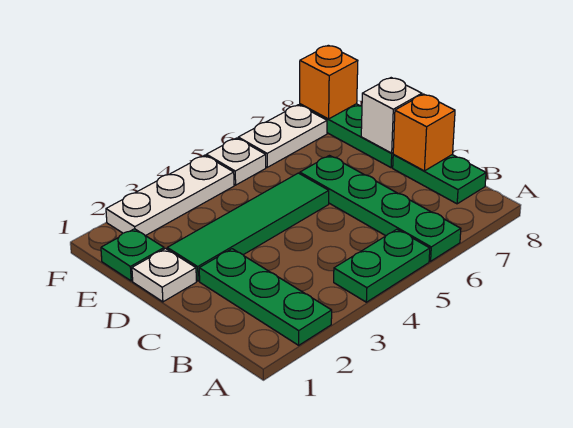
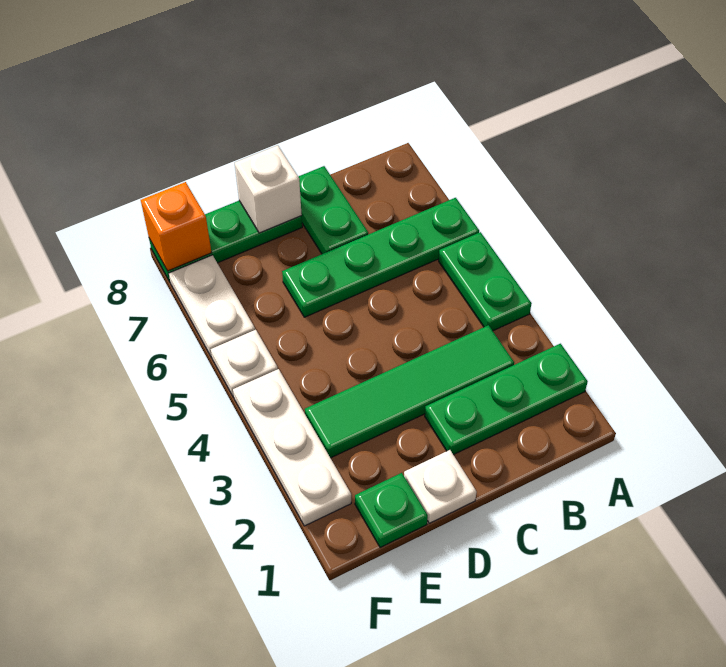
green 1x2 plate [393,154,486,204] -> green 1x2 plate turned to [298,166,368,254]
orange 1x1 brick [393,94,455,171] -> none
green 1x4 tile [167,173,329,281] -> green 1x4 tile turned to [305,325,514,458]

